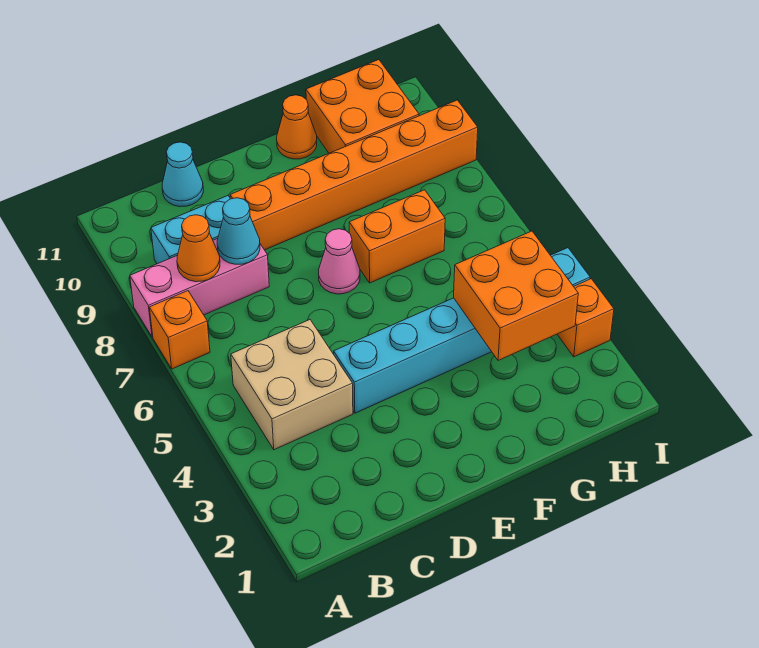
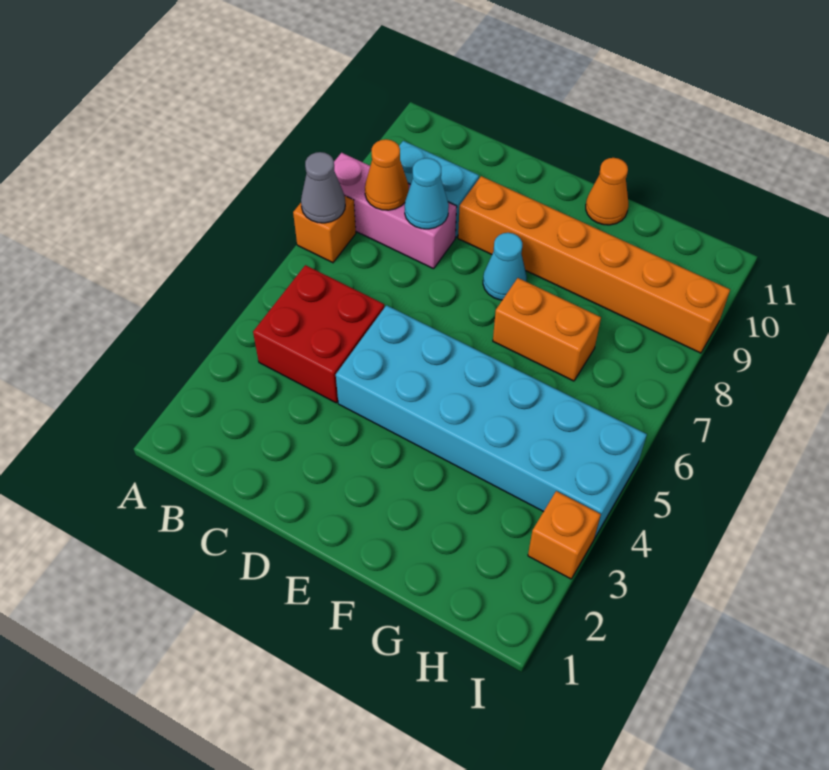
none -> grey 1x1 cone [301,152,345,223]
tan 2x2 brick [231,320,353,450] -> red 2x2 brick [253,265,385,403]
cyan 1x1 cone [162,142,203,207] -> cyan 1x1 cone moved to [483,233,527,300]
cyan 1x6 brick [334,248,590,413] -> cyan 2x6 brick [336,305,647,538]
pink 1x1 cone [319,229,360,294] -> none
orange 2x2 brick [454,231,578,361] -> none
orange 2x2 brick [306,60,419,153] -> none

